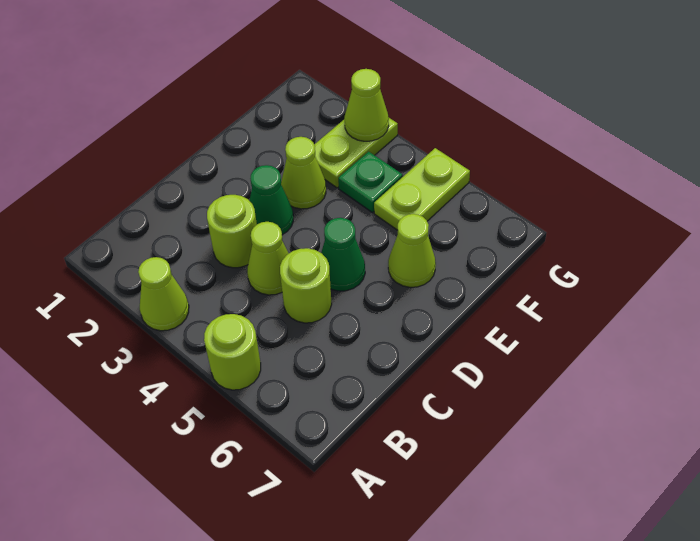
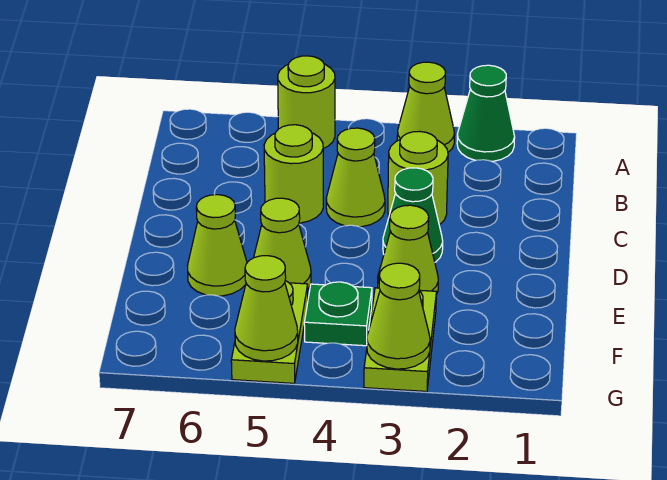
green 1x1 cone [321,218,365,291] -> green 1x1 cone moved to [457,65,515,161]
none -> lime 1x1 cone [254,198,311,289]
none -> lime 1x1 cone [235,256,298,361]

